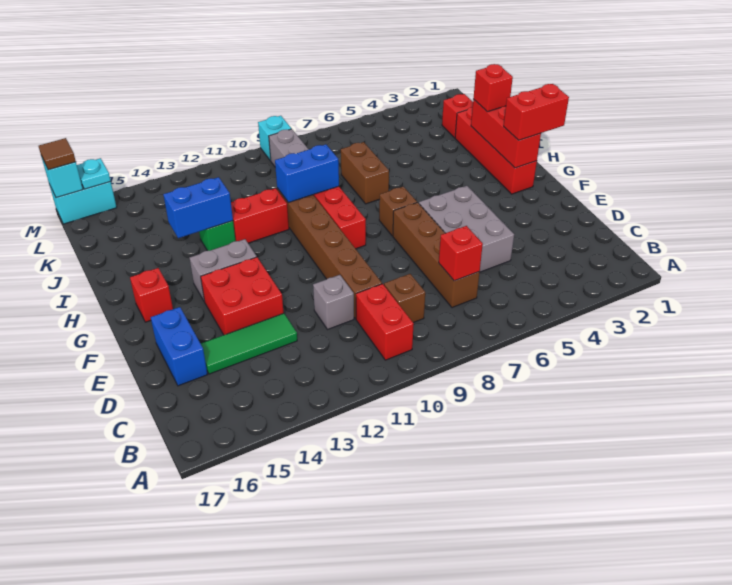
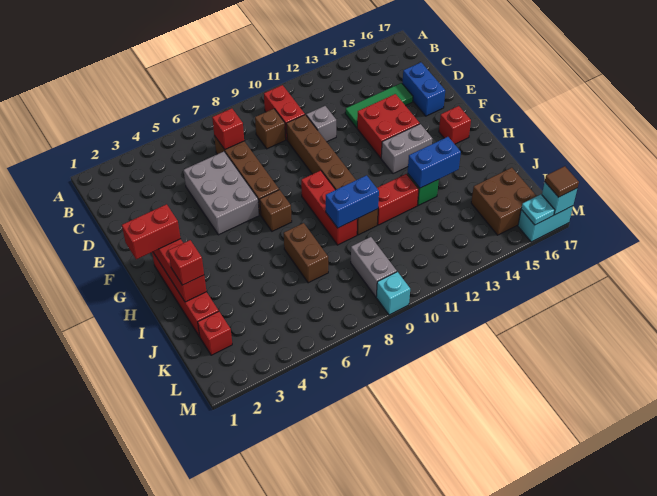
none -> brown 2x2 brick [471,168,536,235]

